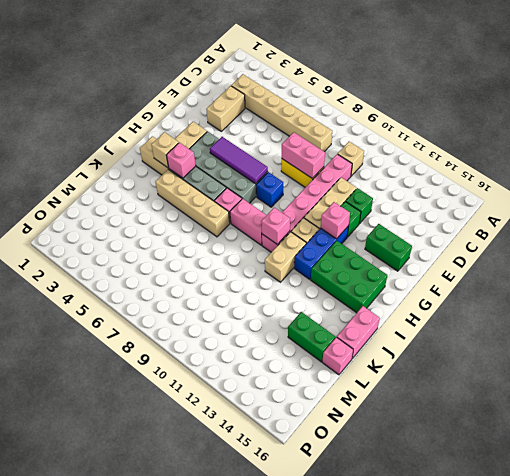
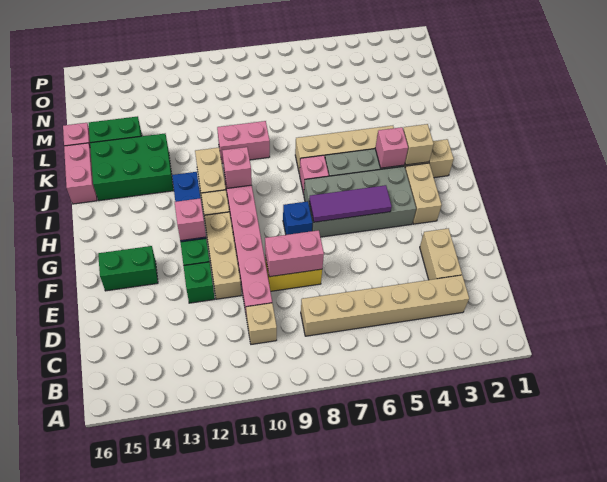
green 2x3 brick [311,241,387,313] -> green 2x3 brick moved to [90,134,174,201]
pink 1x2 brick [230,198,266,245] -> pink 1x2 brick moved to [217,121,270,163]

